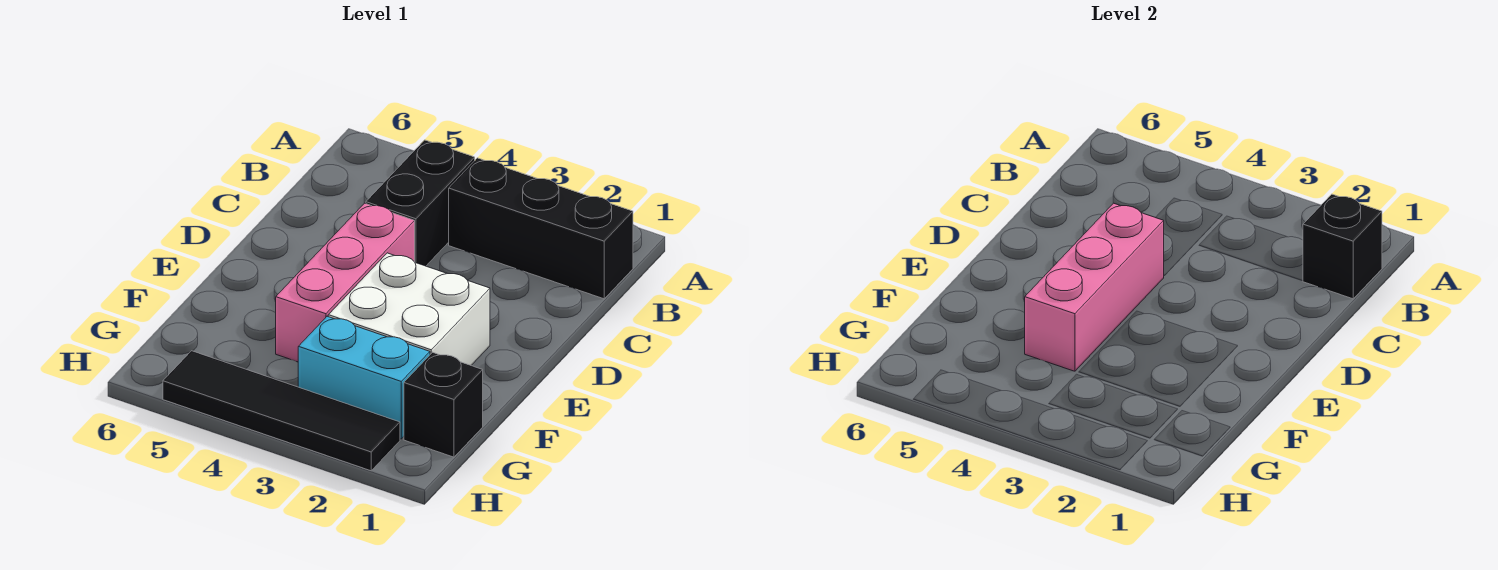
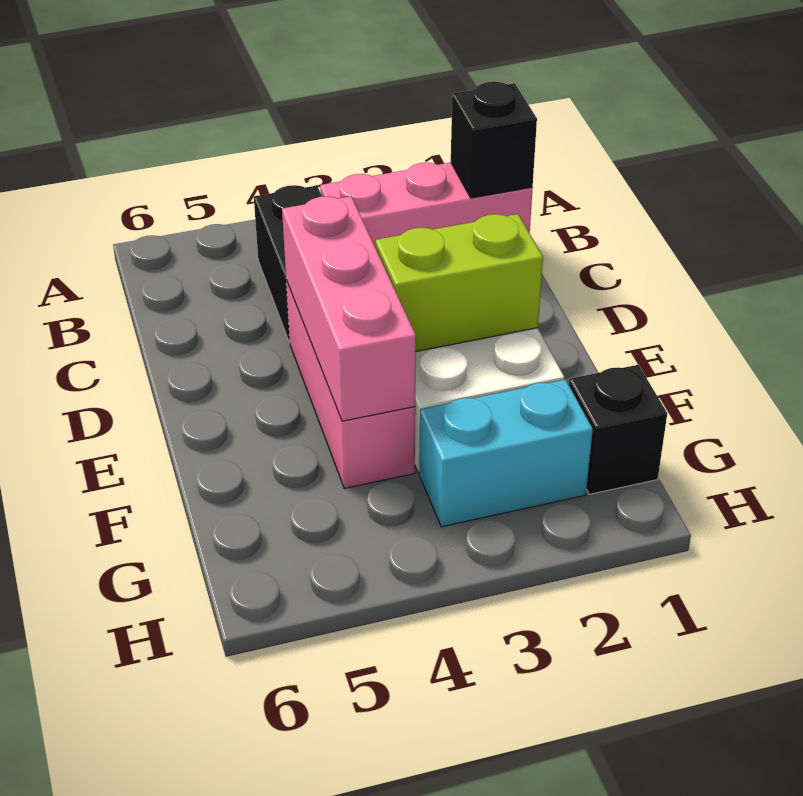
black 1x3 brick [449,158,633,299] -> pink 1x3 brick [320,162,533,248]
none -> lime 1x2 brick [376,214,543,352]
black 1x4 tile [163,351,400,471] -> none

